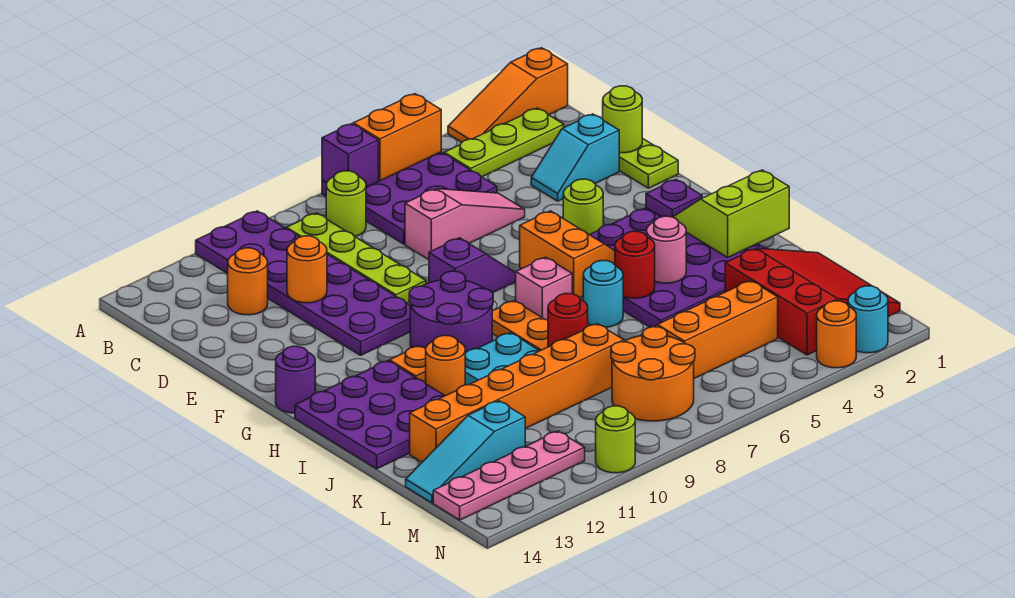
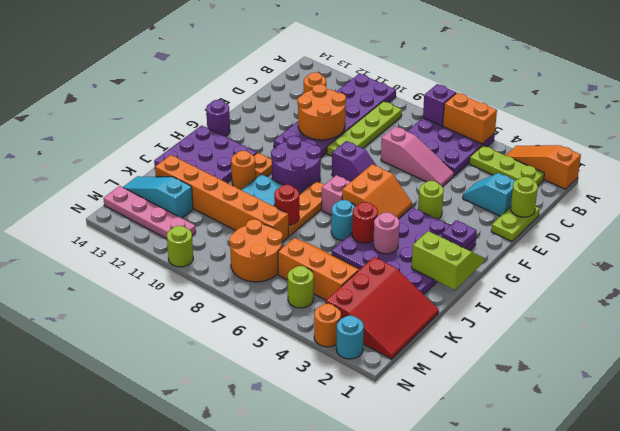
lime 1x1 round brick [326,171,366,236] -> lime 1x1 round brick moved to [288,266,314,308]
orange 1x1 round brick [287,236,327,303] -> orange 2x2 round brick [297,84,346,140]

